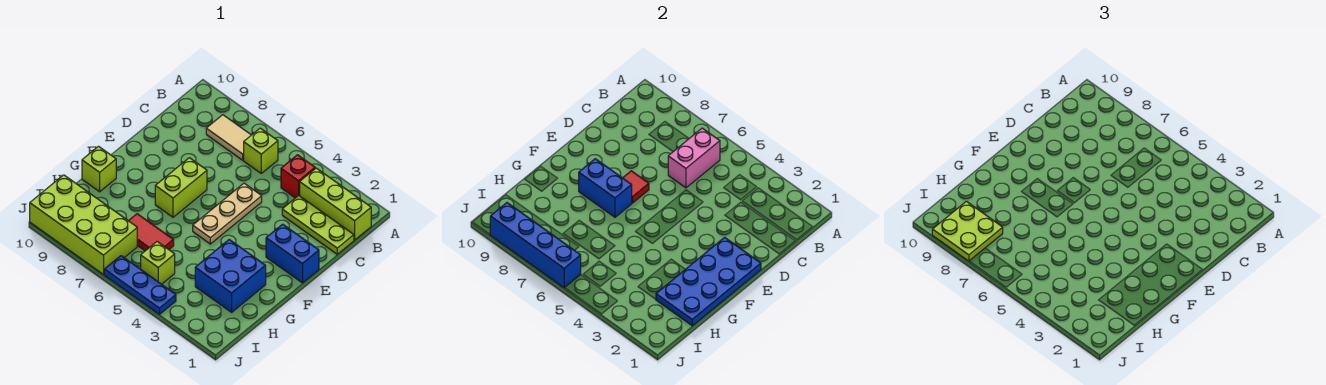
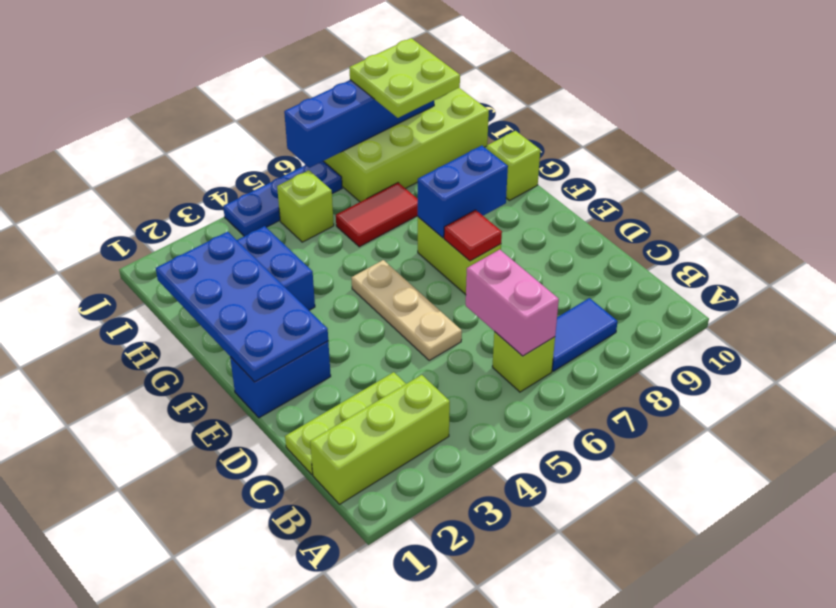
red 1x1 brick [281,155,315,198] -> none
tan 1x2 tile [206,115,251,160] -> blue 1x2 tile [552,298,618,371]

